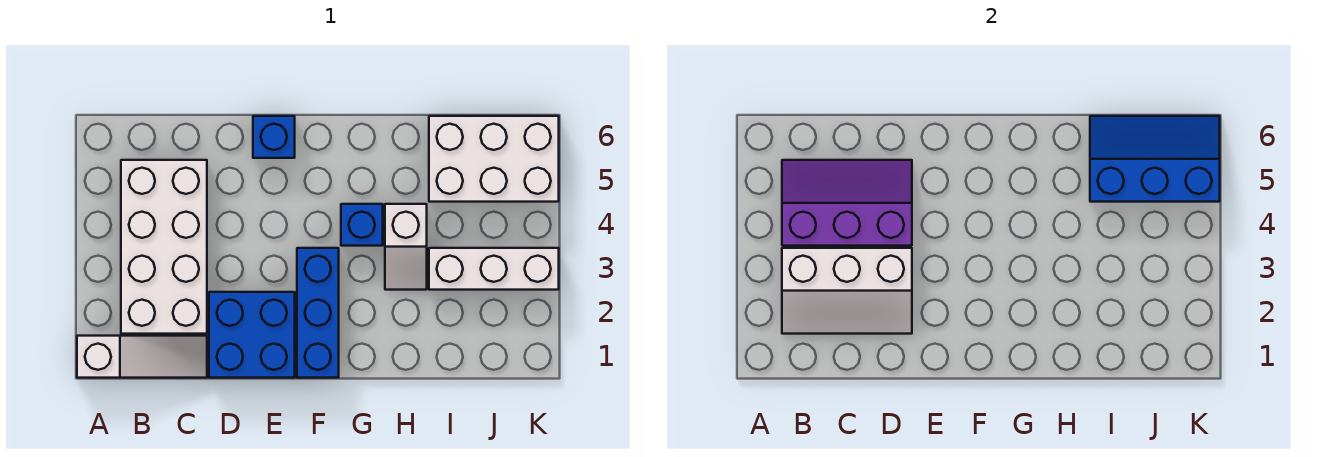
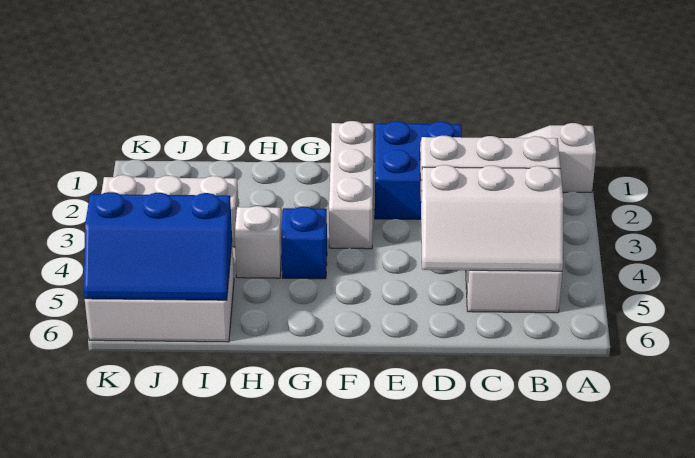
purple 2x3 slope [782,160,912,246] -> white 2x3 slope [421,165,563,271]
blue 1x1 brick [253,116,295,158] -> none
blue 1x3 brick [297,248,339,378] -> white 1x3 brick [329,121,374,249]

